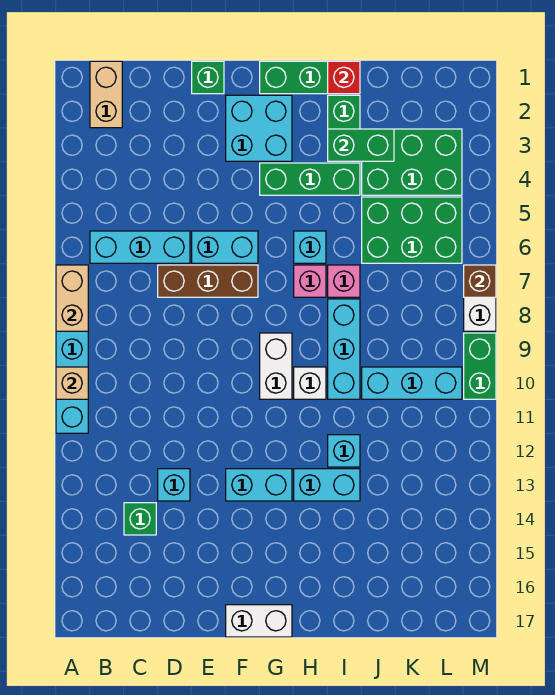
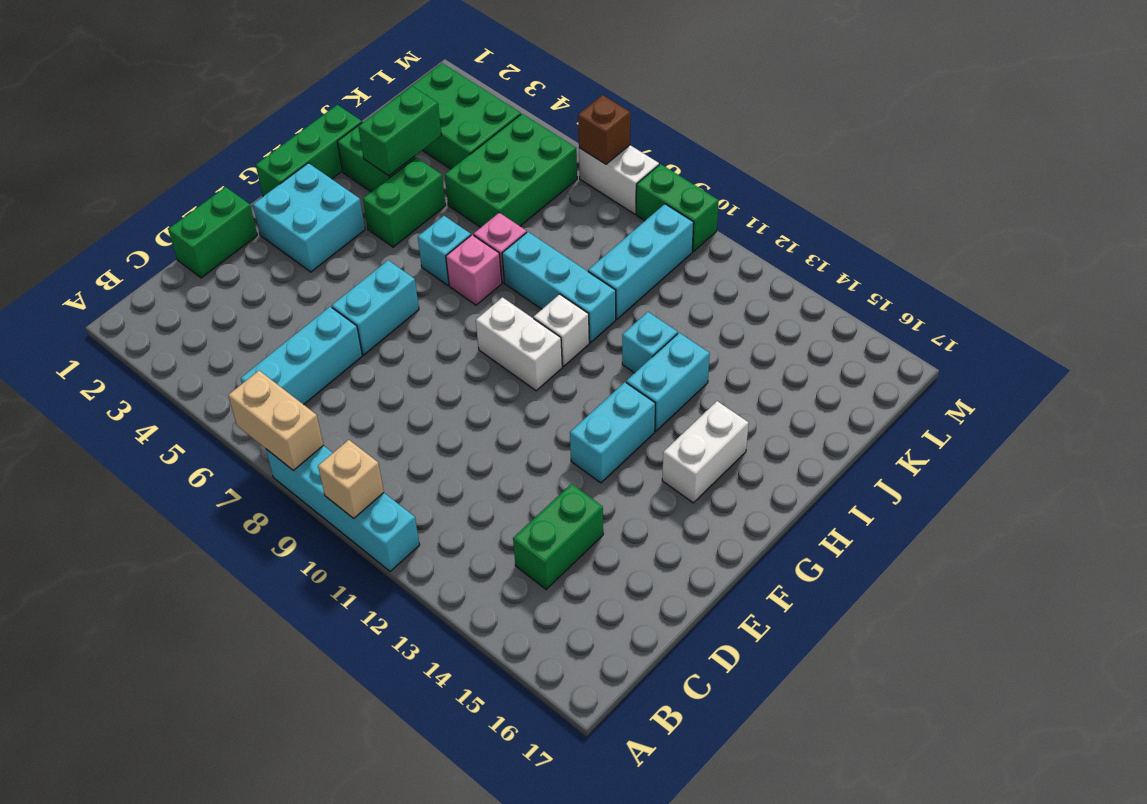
tan 1x2 brick [90,61,122,128] -> none
green 1x1 brick [124,503,156,535] -> green 1x2 brick [513,484,603,589]
brown 1x3 brick [158,265,258,297] -> none
cyan 1x1 brick [158,469,190,501] -> none
green 1x1 brick [192,61,224,94] -> green 1x2 brick [168,187,257,278]
white 1x2 brick [226,605,292,637] -> white 1x2 brick moved to [662,401,749,503]
green 1x3 brick [260,163,360,195] -> green 1x2 brick [363,157,446,247]
red 1x1 brick [328,61,360,94] -> none
green 2x3 brick [362,129,462,195] -> green 2x3 brick turned to [392,63,521,169]

